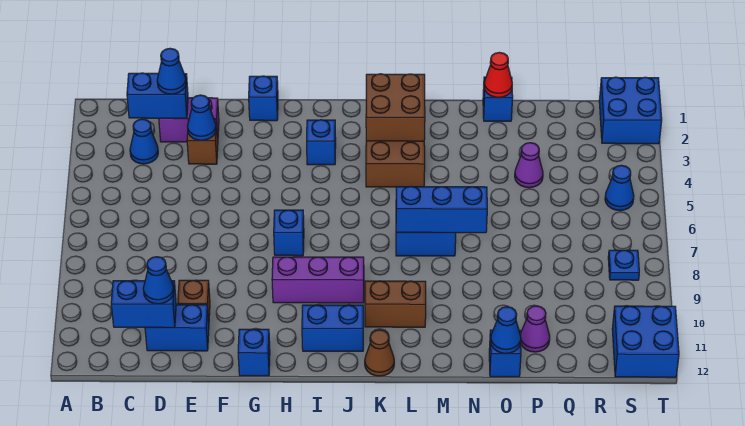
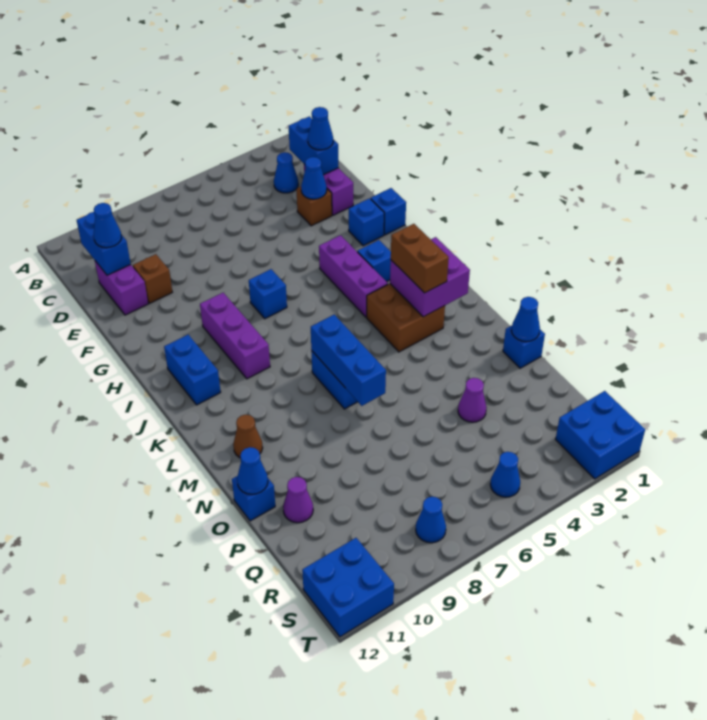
blue 1x2 brick [145,305,209,351] -> purple 1x2 brick [95,261,148,315]
blue 1x1 brick [238,329,270,376] -> blue 1x1 brick moved to [349,198,384,246]
none -> purple 1x3 brick [319,235,388,317]
brown 2x2 brick [366,74,425,141] -> purple 2x2 brick [390,237,470,317]
brown 1x2 brick [365,281,426,327] -> brown 1x2 brick moved to [391,224,449,293]
brown 1x1 cone [365,330,394,376] -> brown 1x1 cone moved to [233,415,263,458]
red 1x1 cone [484,52,512,98] -> blue 1x1 cone [511,297,540,342]
blue 1x1 plate [608,250,639,280] -> blue 1x1 cone [416,497,446,543]

